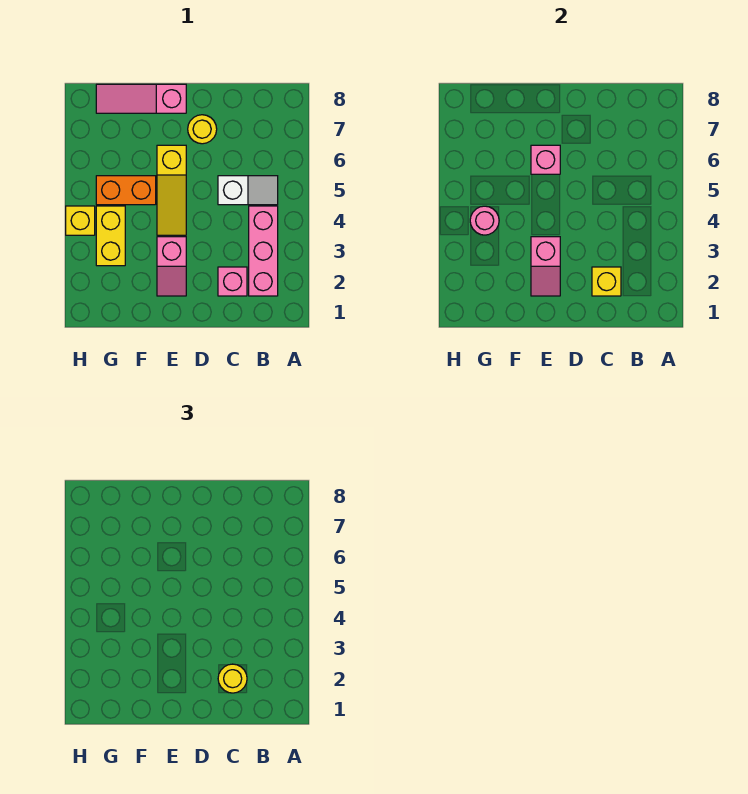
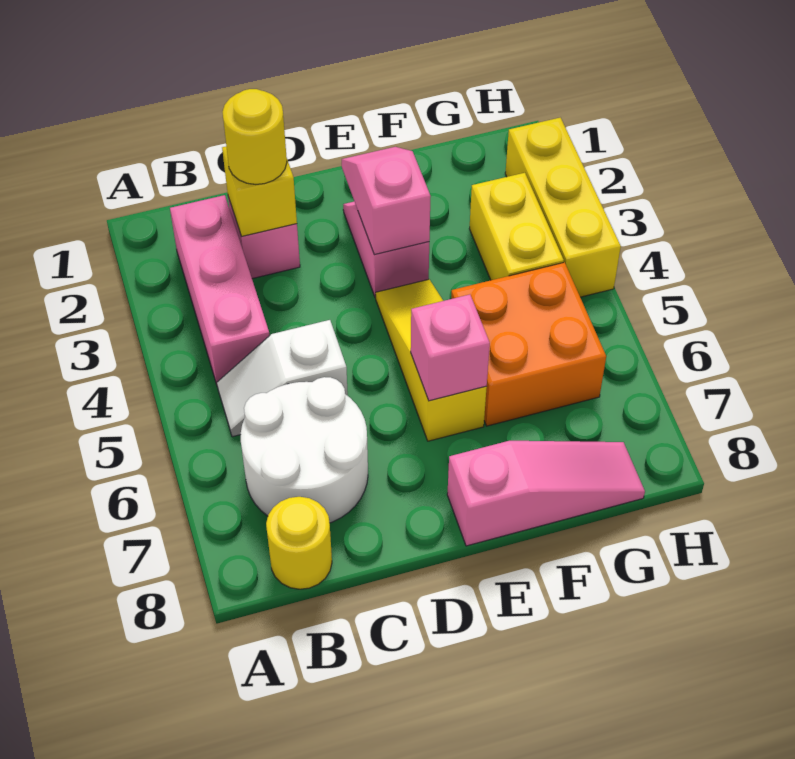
none -> white 2x2 round brick [241,377,368,523]
yellow 1x1 round brick [188,115,217,144] -> yellow 1x1 round brick moved to [266,497,332,589]
orange 1x2 brick [96,176,156,205] -> orange 2x2 brick [451,262,606,426]
pink 1x1 round brick [470,206,499,235] -> none
yellow 1x1 brick [66,206,95,235] -> yellow 1x3 brick [505,118,621,297]

